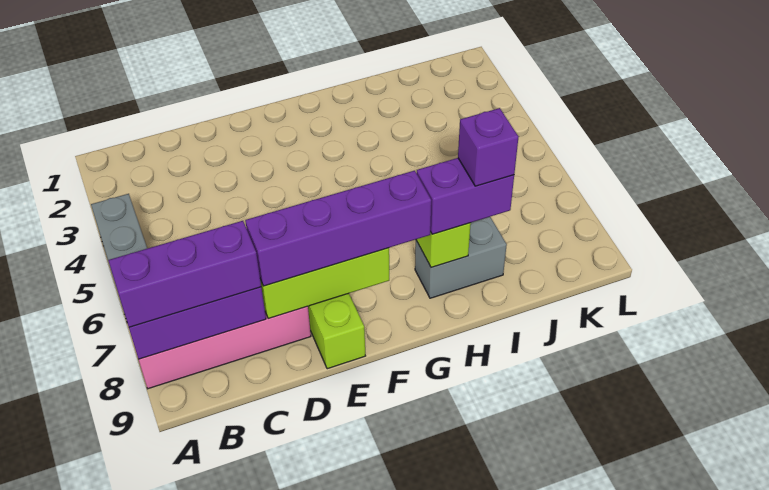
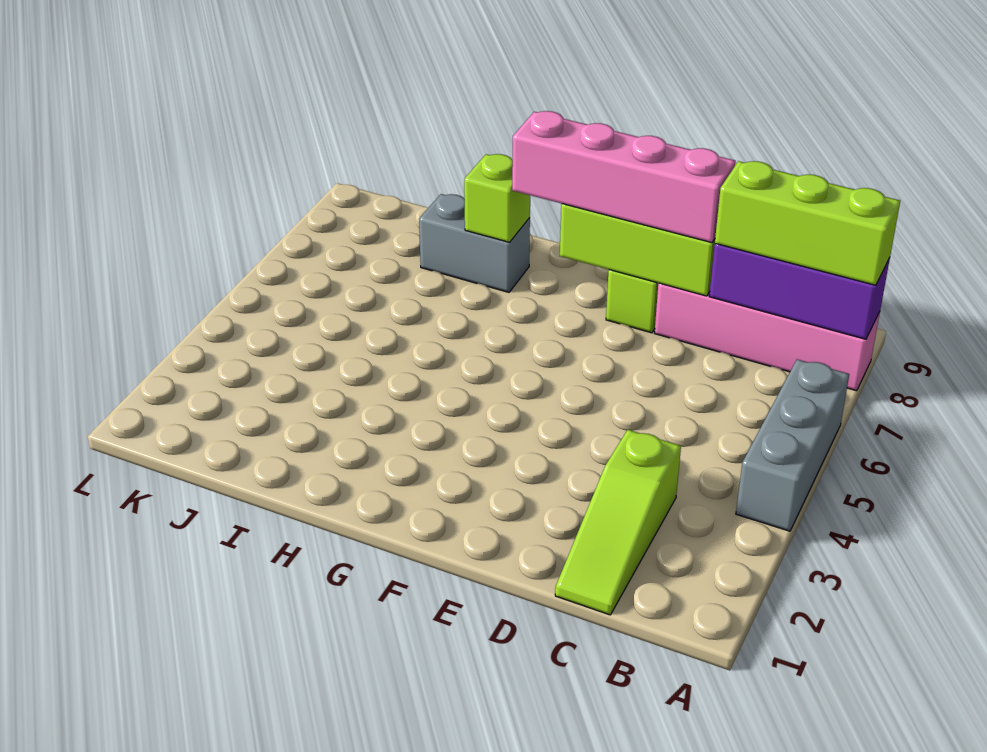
purple 1x3 brick [108,221,261,327] -> lime 1x3 brick [715,161,900,285]
none -> lime 1x3 slope [555,430,681,615]
purple 1x4 brick [245,171,431,286] -> pink 1x4 brick [512,111,736,243]
purple 1x2 brick [417,158,514,234] -> none
purple 1x1 brick [458,108,519,186] -> none

